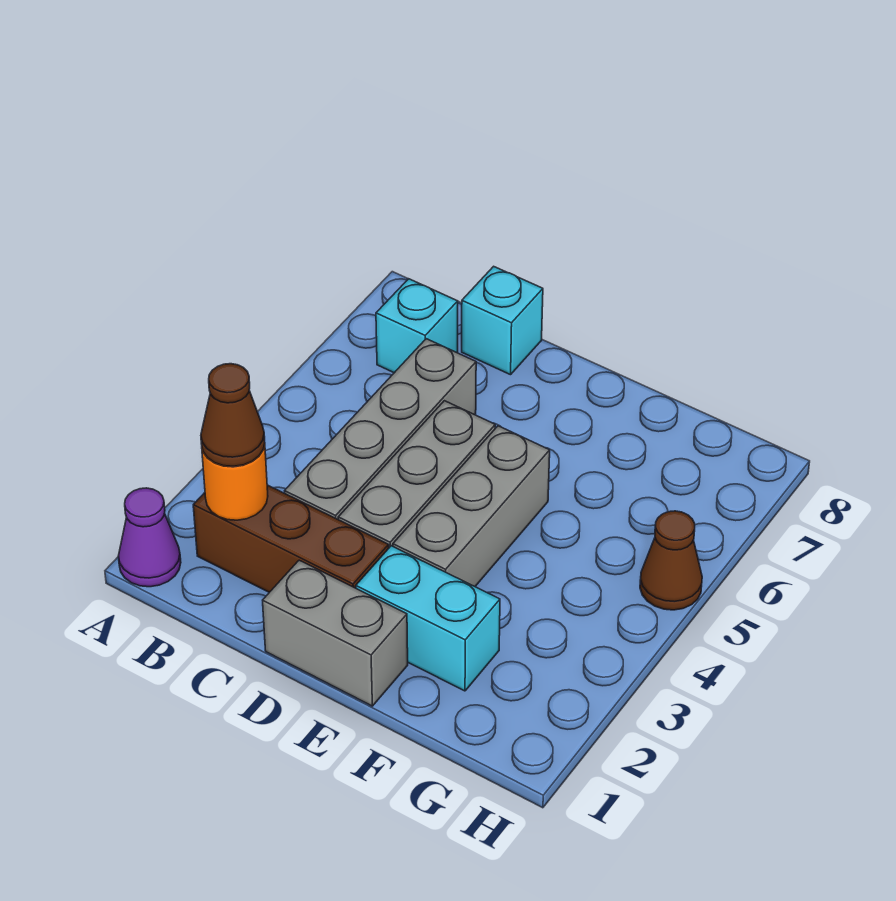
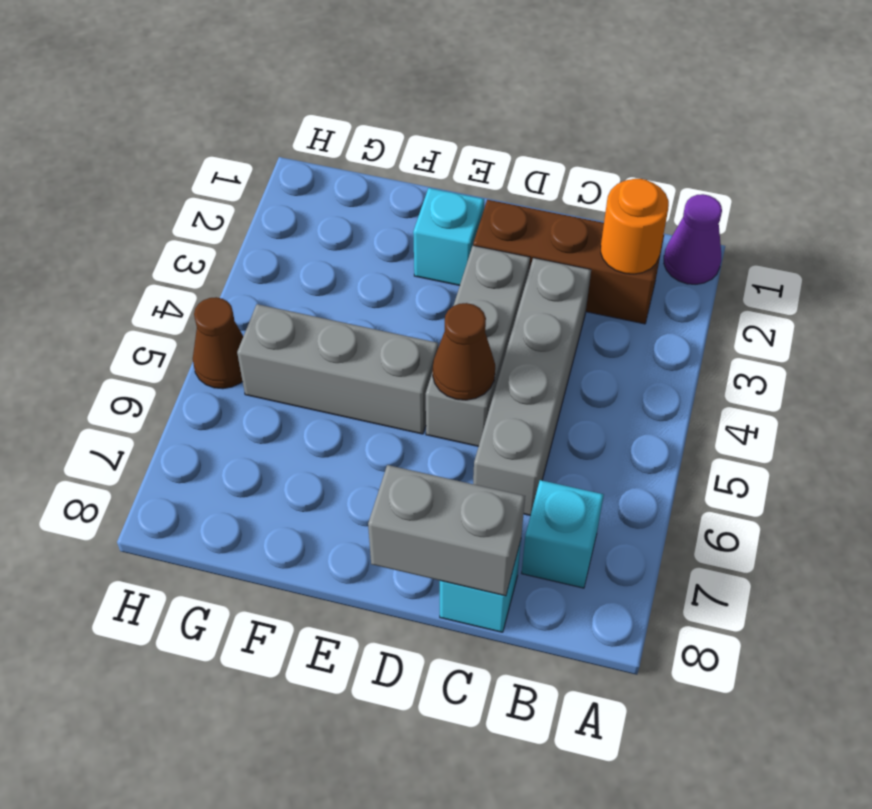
brown 1x1 cone [201,364,265,466] -> brown 1x1 cone moved to [433,303,495,400]
grey 1x2 brick [263,560,408,706] -> grey 1x2 brick moved to [368,465,525,596]
cyan 1x2 brick [356,546,500,691] -> cyan 1x1 brick [413,188,484,286]
grey 1x3 brick [393,426,550,586] -> grey 1x3 brick turned to [237,304,438,434]

